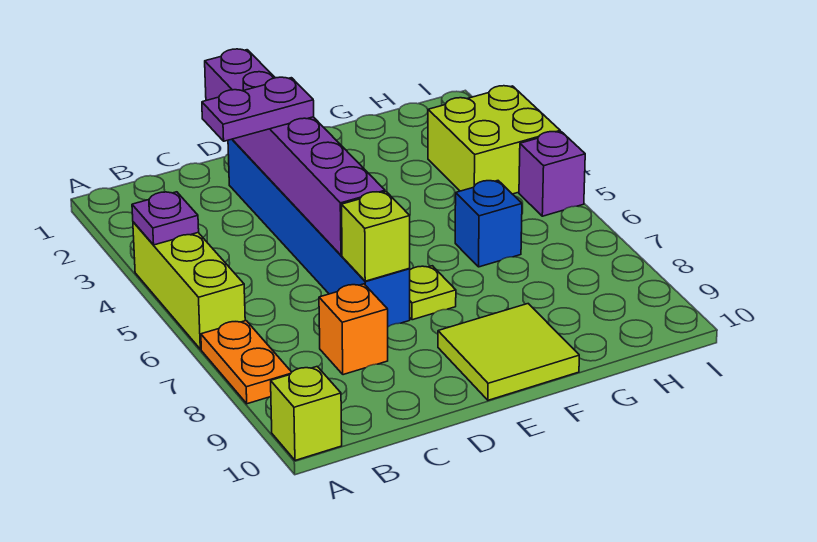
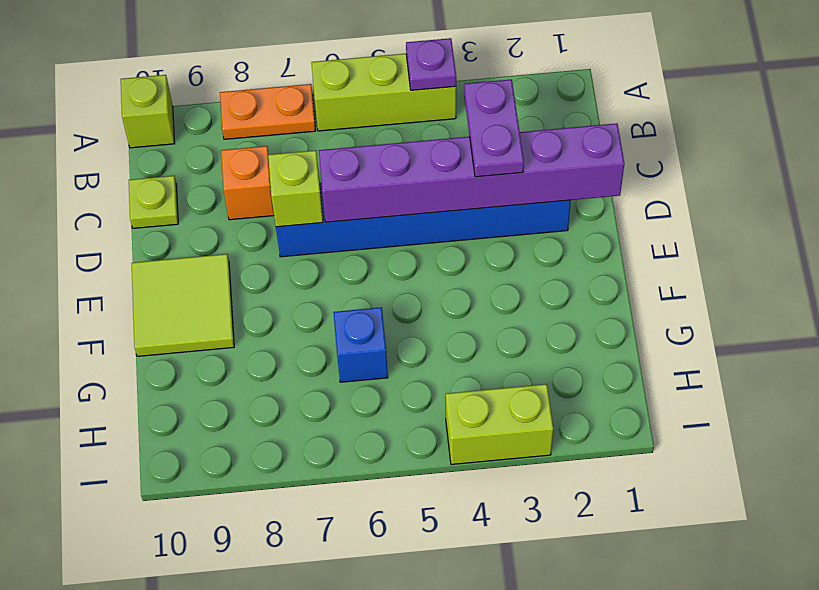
lime 1x1 plate [410,266,456,320] -> lime 1x1 plate moved to [129,176,178,228]
lime 2x2 brick [428,86,560,194] -> lime 1x2 brick [446,384,553,465]
purple 1x1 brick [519,132,585,216] -> none

